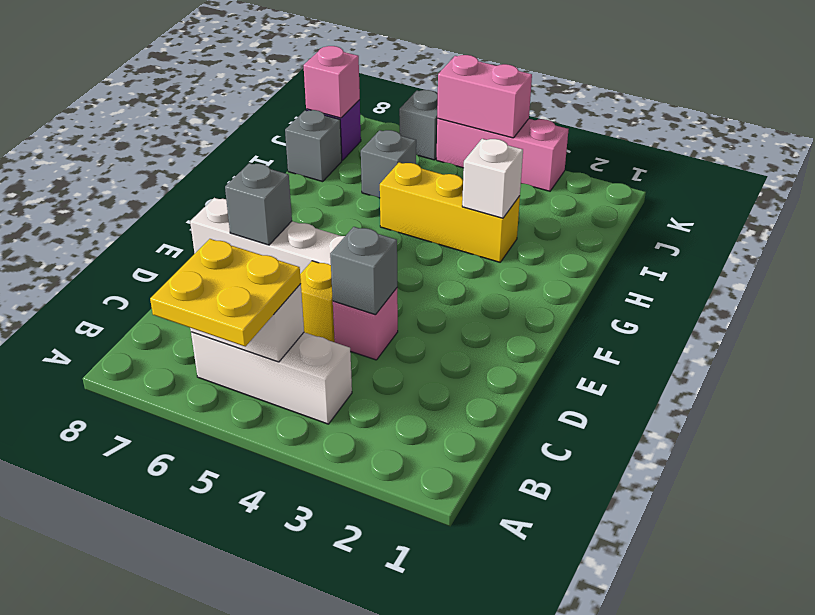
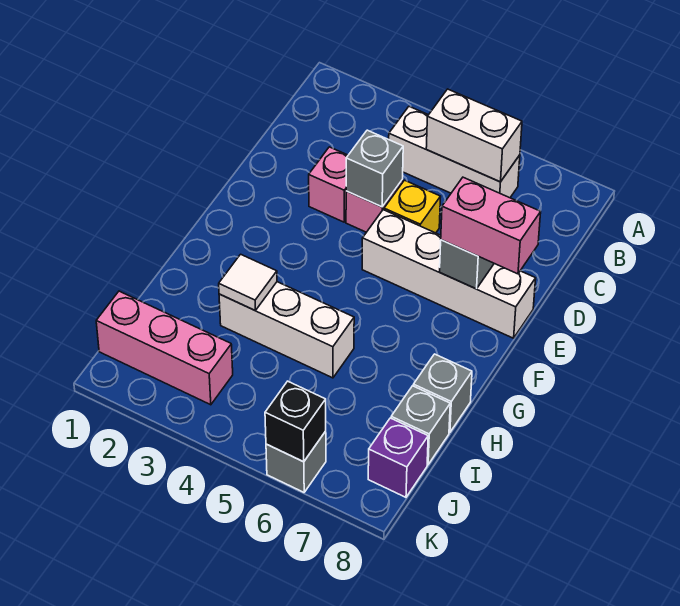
yellow 2x2 plate [150,239,301,346] -> none
yellow 1x3 brick [380,162,520,262] -> white 1x3 brick [219,282,354,378]
white 1x1 brick [462,139,523,218] -> white 1x1 tile [219,254,277,310]
grey 1x1 brick [361,130,416,198] -> grey 1x1 brick moved to [413,354,472,432]
pink 1x1 brick [304,46,360,118] -> pink 1x1 brick moved to [309,147,348,222]
pink 1x3 brick [437,118,569,191] -> pink 1x3 brick moved to [96,291,233,405]
pink 1x2 brick [437,55,532,138] -> pink 1x2 brick moved to [441,177,541,274]
none -> black 1x1 brick [265,381,326,462]

